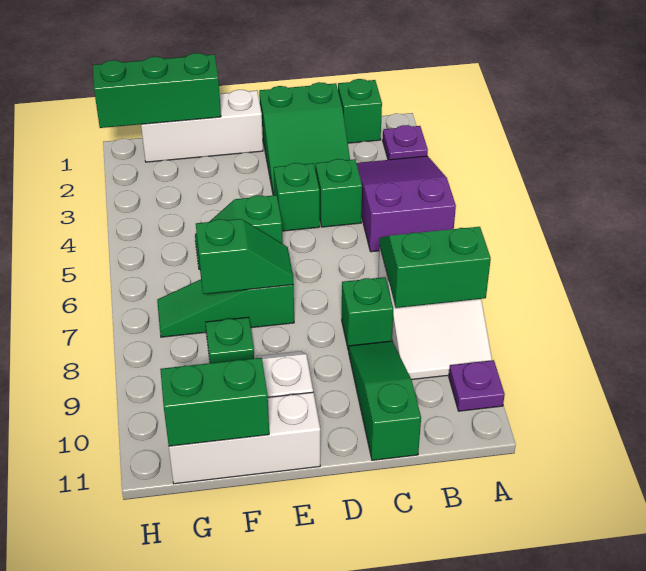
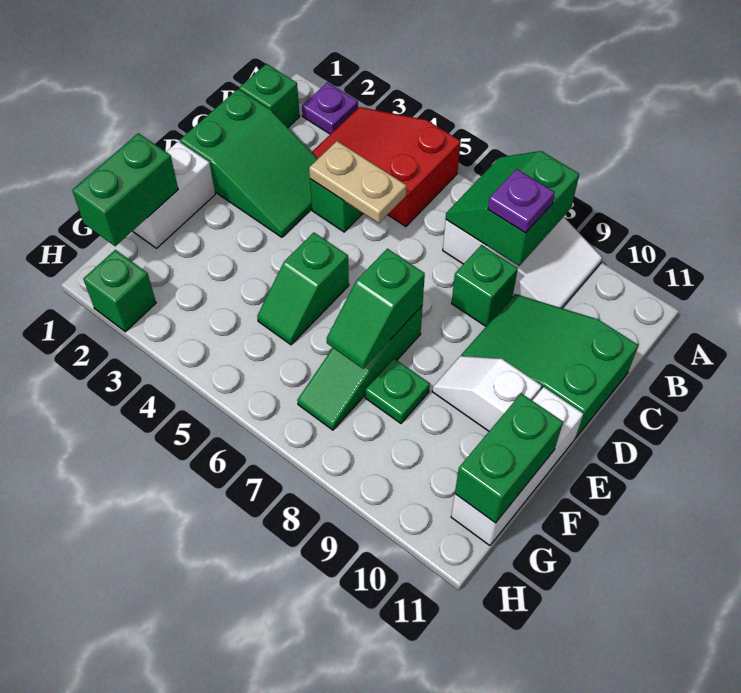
purple 2x3 slope [357,156,456,252] -> red 2x3 slope [312,107,461,226]
purple 1x1 plate [449,360,505,411] -> purple 1x1 plate moved to [488,169,555,233]
none -> tan 1x2 plate [309,141,406,223]
green 1x3 slope [349,341,421,460] -> green 2x3 slope [461,294,638,438]
green 1x1 brick [274,163,320,231] -> green 1x1 brick moved to [83,250,156,332]
white 1x3 brick [141,90,263,162] -> white 1x2 brick [133,141,215,248]
green 1x2 slope [196,219,294,294] -> green 1x2 slope turned to [327,249,425,369]
green 1x3 brick [93,53,221,128] -> green 1x2 brick [72,133,178,246]

